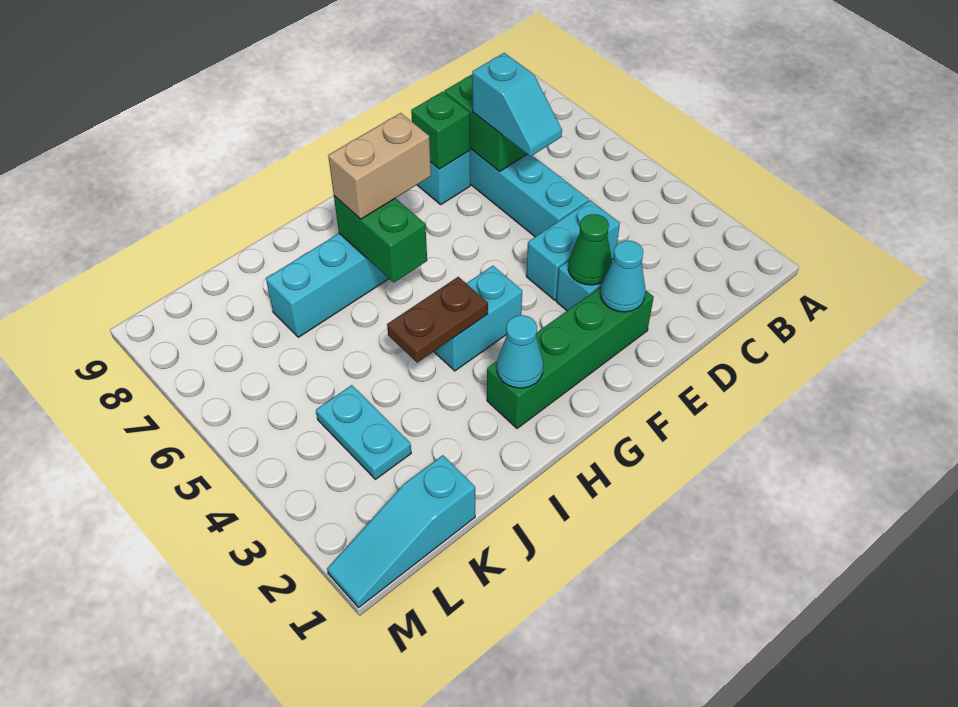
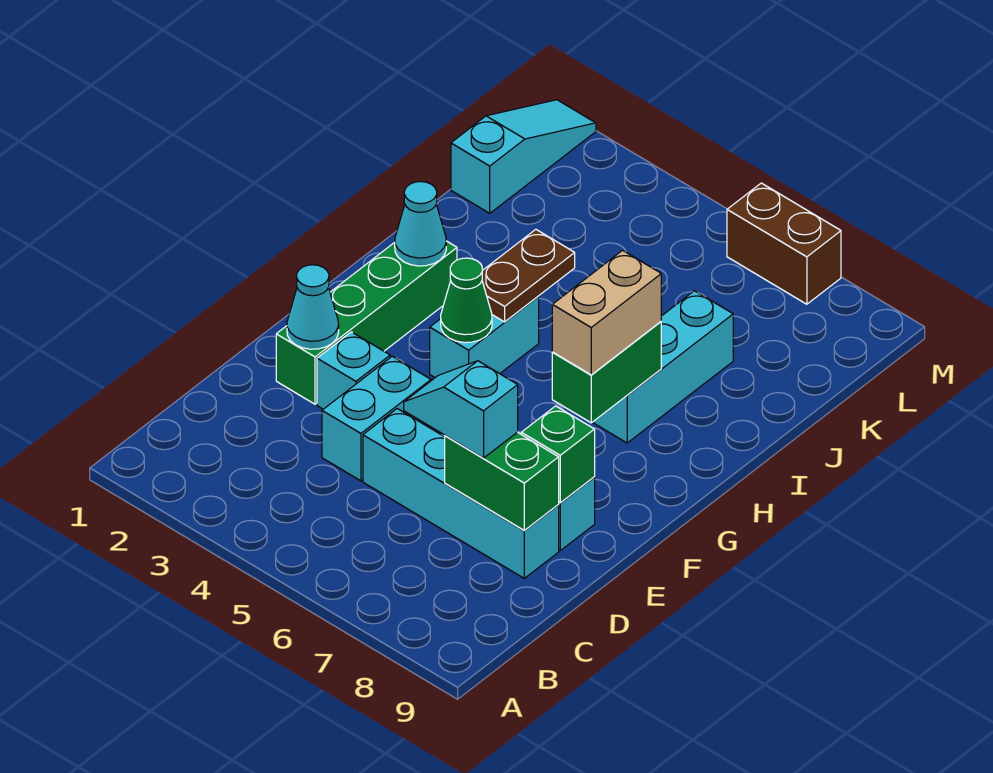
green 1x1 cone [568,214,612,285] -> green 1x1 cone moved to [441,258,492,343]
green 1x2 brick [334,196,427,282] -> green 1x2 brick turned to [552,322,661,423]
cyan 1x2 plate [316,385,411,479] -> none
none -> brown 1x2 brick [727,183,841,304]

